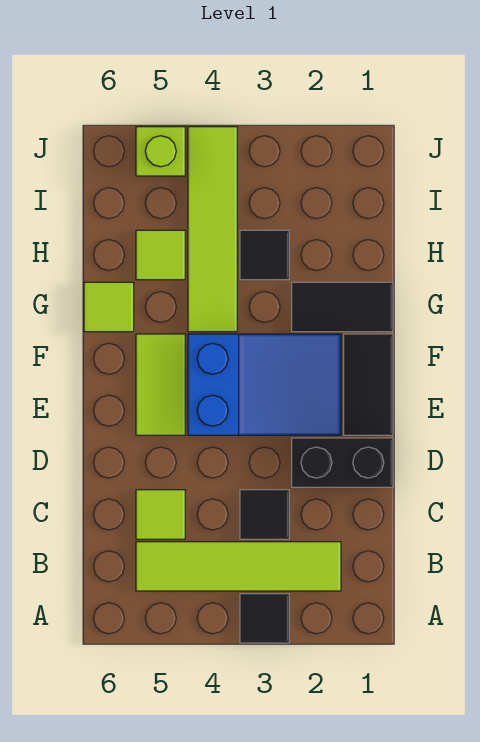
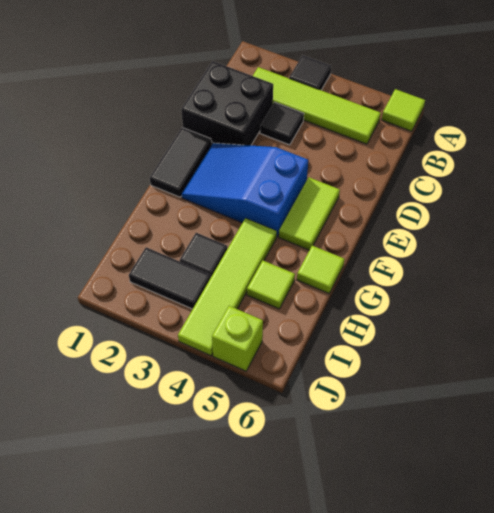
lime 1x1 tile [136,490,185,539] -> lime 1x1 tile moved to [382,89,425,131]
black 1x2 brick [292,438,393,487] -> black 2x2 brick [181,61,273,145]
black 1x2 tile [292,282,393,332] -> black 1x2 tile moved to [129,247,211,309]

